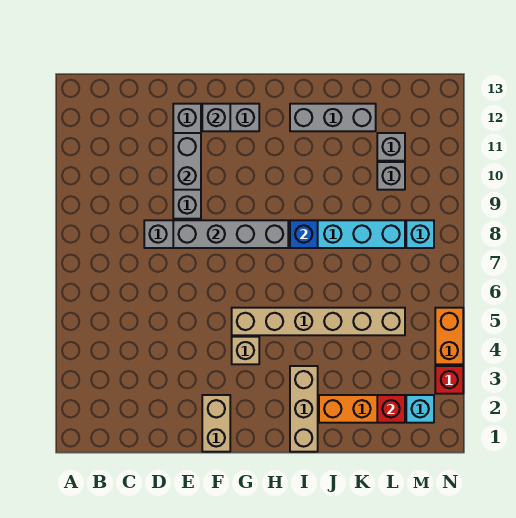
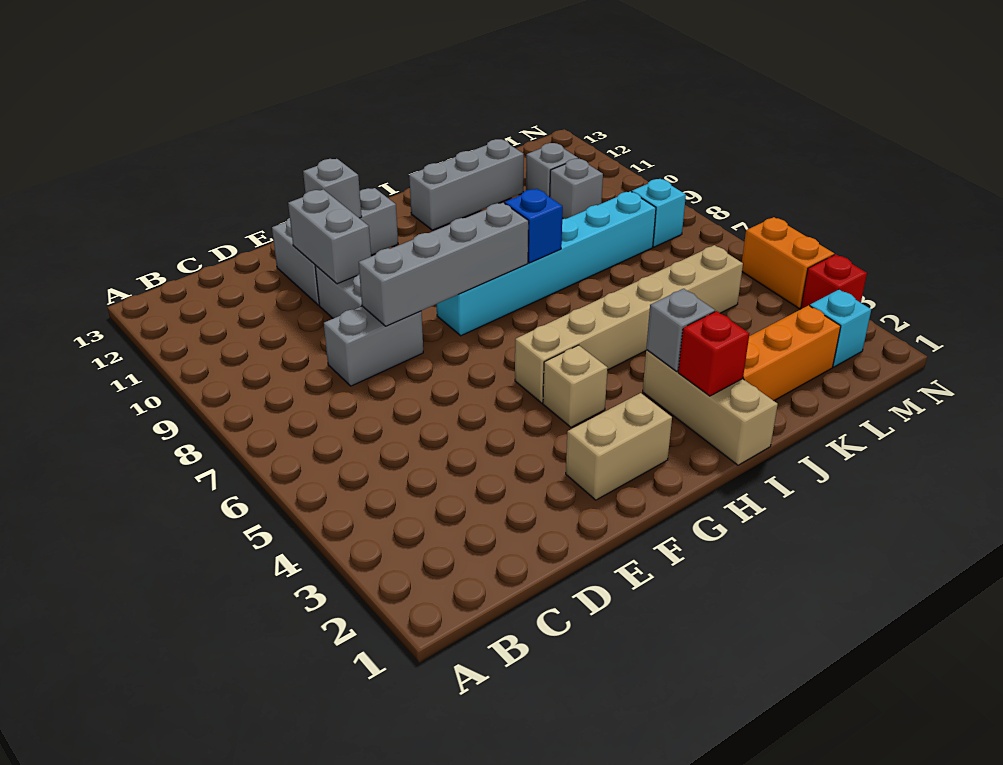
tan 1x2 brick [202,395,230,452] -> tan 1x2 brick turned to [566,393,672,500]
none -> grey 1x1 brick [646,289,715,371]
red 1x1 brick [377,395,405,423] -> red 1x1 brick moved to [678,311,749,396]

